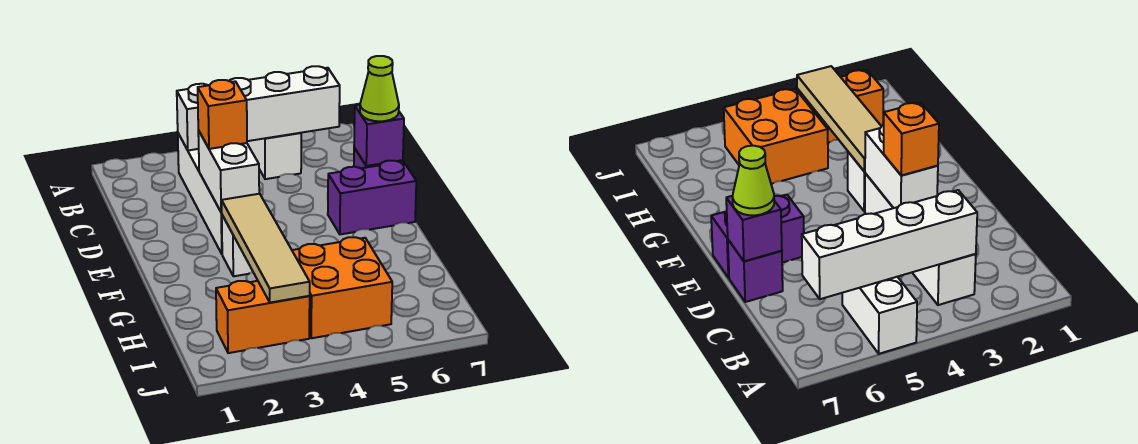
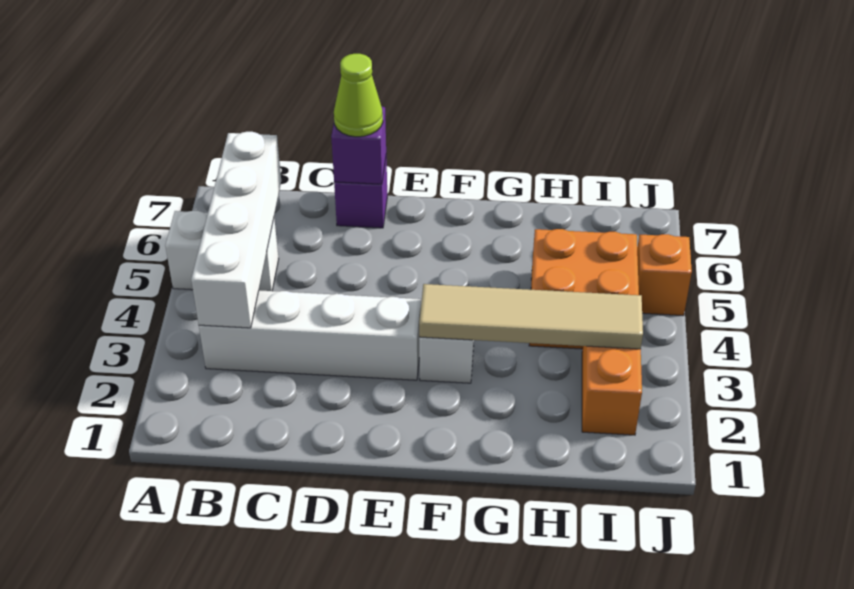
white 1x2 brick [198,130,259,212] -> none
orange 1x1 brick [198,80,247,149] -> orange 1x1 brick moved to [637,234,692,316]
purple 1x2 brick [328,161,416,234] -> none

